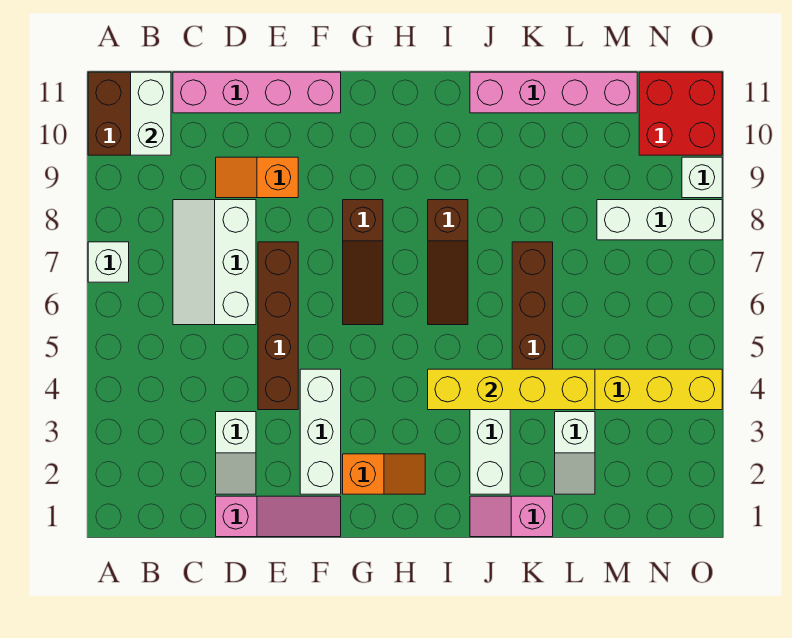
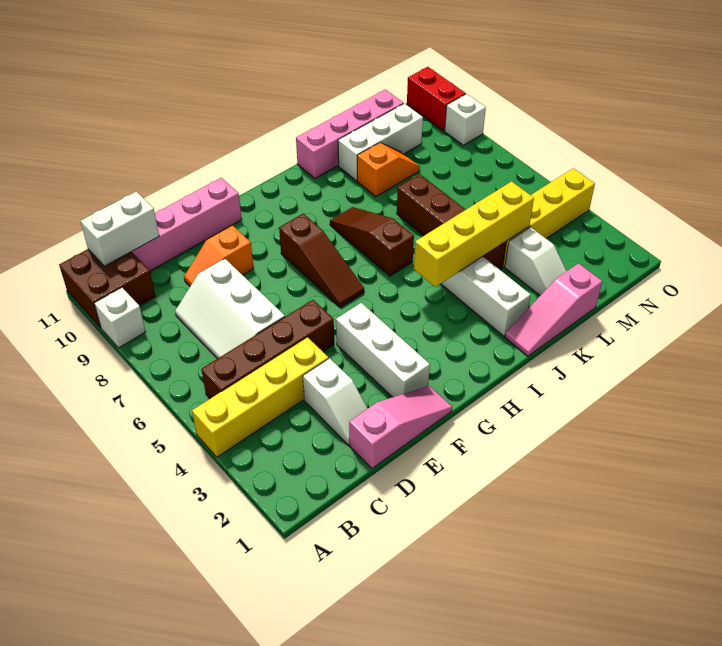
none -> yellow 1x4 brick [192,337,329,457]
white 1x1 brick [88,242,129,282] -> white 1x1 brick moved to [94,288,146,348]
white 1x2 brick [131,72,171,155] -> white 1x2 brick turned to [80,192,159,266]
brown 1x4 brick [258,242,298,410] -> brown 1x4 brick turned to [201,300,334,399]
orange 1x2 slope [343,454,425,494] -> orange 1x2 slope moved to [357,143,420,197]
brown 1x3 slope [428,200,468,325] -> brown 1x3 slope turned to [330,207,414,276]
pink 1x2 slope [470,496,553,537] -> pink 1x3 slope [505,263,602,356]
white 1x3 brick [597,200,722,240] -> white 1x3 brick moved to [338,103,423,181]
red 2x2 brick [639,72,722,155] -> red 1x2 brick [407,67,466,131]

